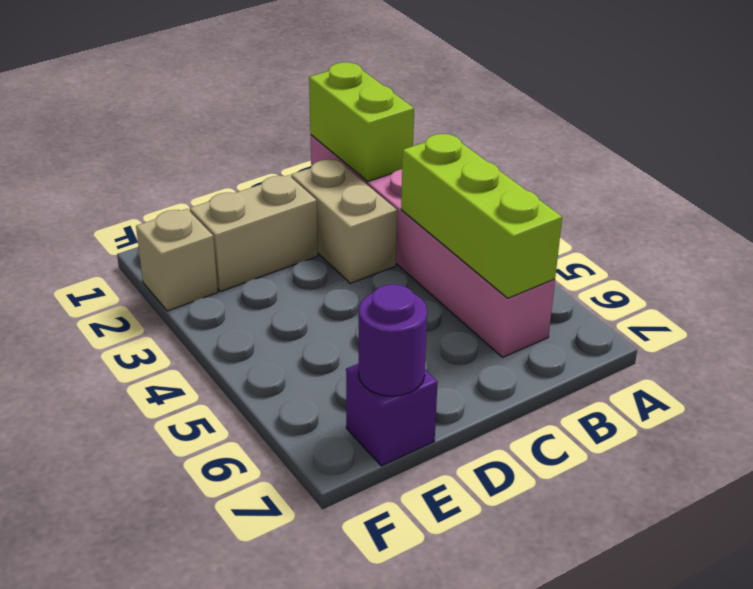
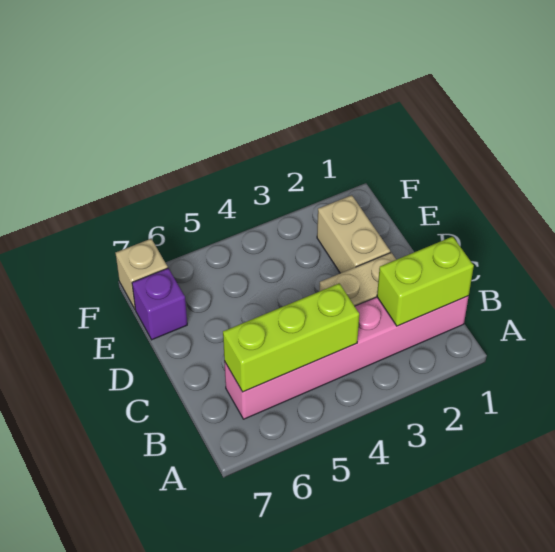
purple 1x1 round brick [359,284,427,396] -> none
tan 1x1 brick [136,209,218,311] -> tan 1x1 brick moved to [115,239,168,309]

